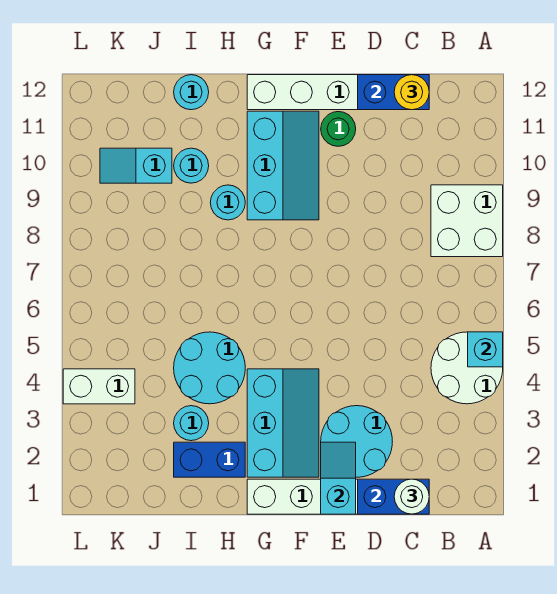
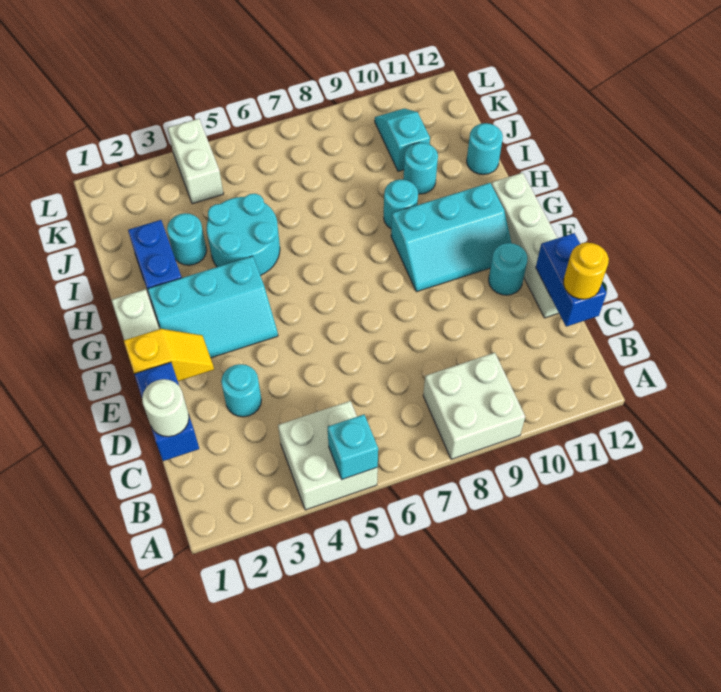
white 2x2 round brick [431,332,503,404] -> white 2x2 brick [278,401,378,510]
cyan 2x2 round brick [321,406,392,477] -> cyan 1x1 round brick [221,364,262,417]
cyan 1x2 slope [321,442,356,514] -> yellow 1x2 slope [124,329,214,381]
green 1x1 round brick [321,112,356,146] -> cyan 1x1 round brick [489,243,527,295]

